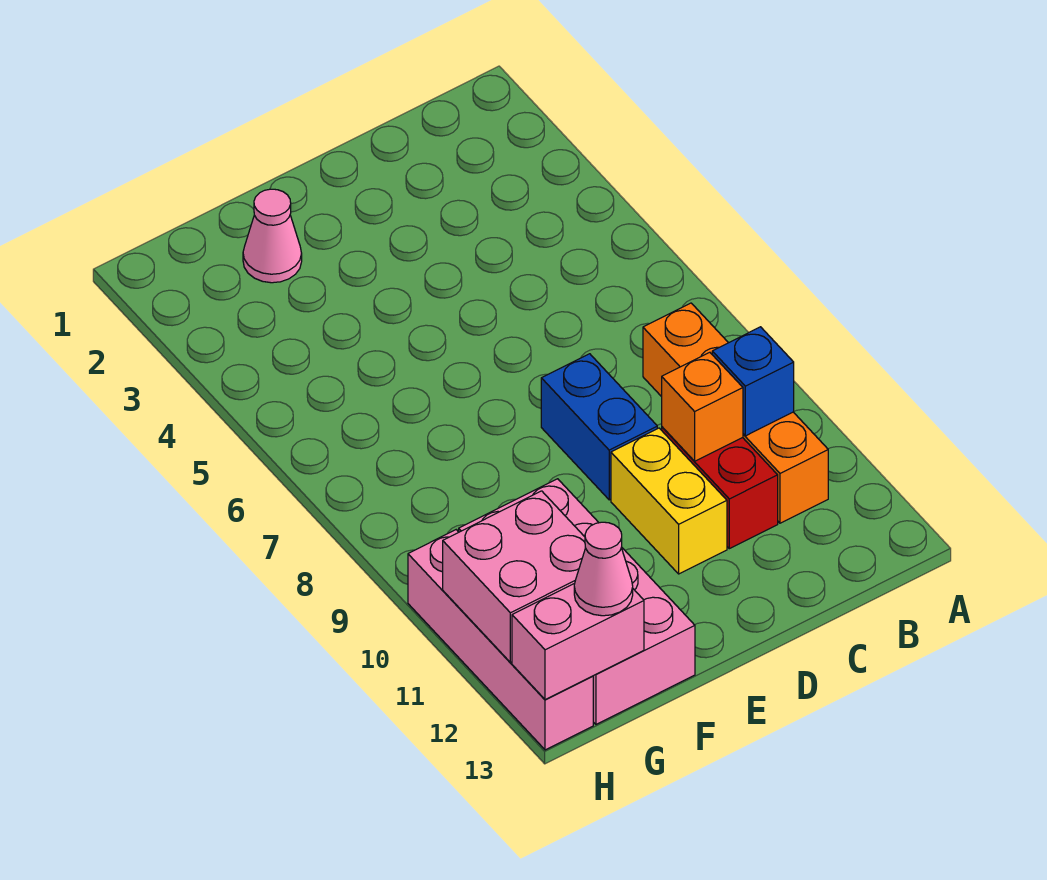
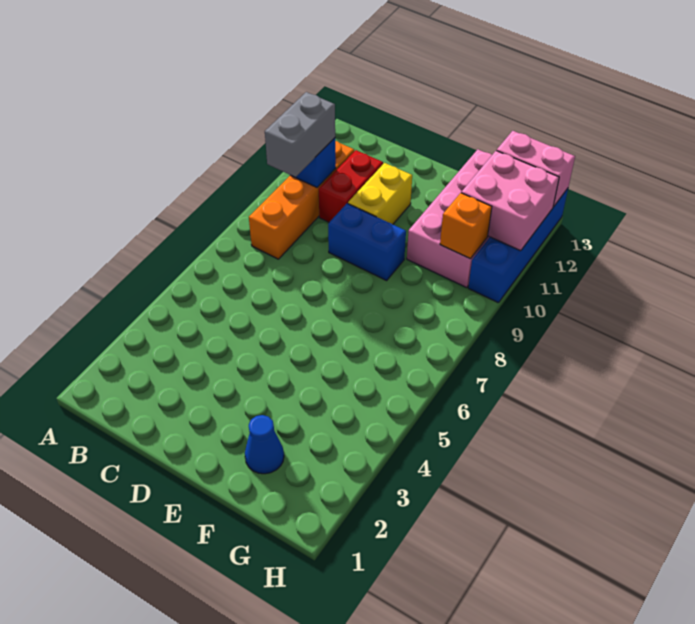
none -> grey 1x2 brick [265,92,335,177]
orange 1x1 brick [662,352,743,461] -> orange 1x1 brick moved to [440,193,492,259]
blue 1x2 brick [541,354,657,500] -> blue 1x2 brick turned to [328,203,406,280]
pink 1x1 cone [243,189,302,283] -> blue 1x1 cone [245,415,284,474]
pink 1x1 cone [574,522,633,616] -> none
pink 1x4 brick [408,530,593,750] -> blue 1x4 brick [468,189,568,303]

